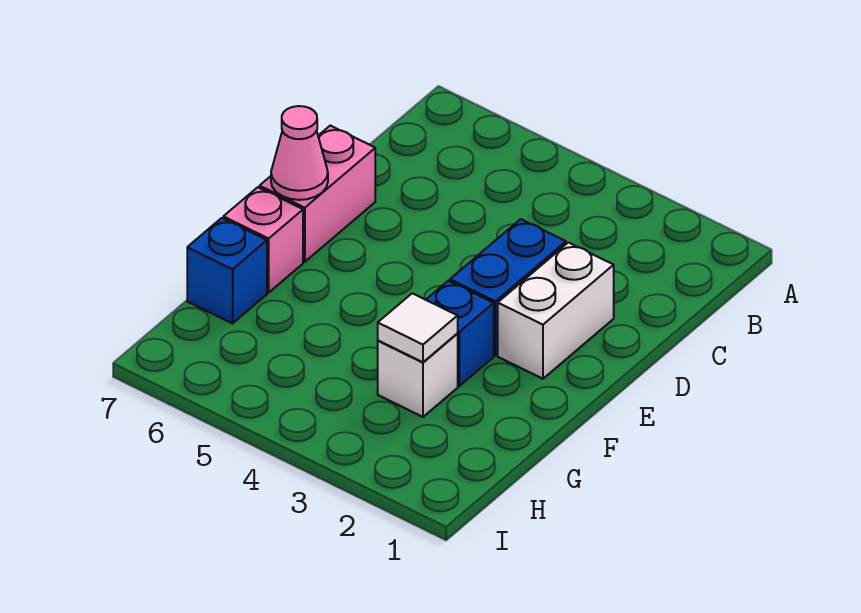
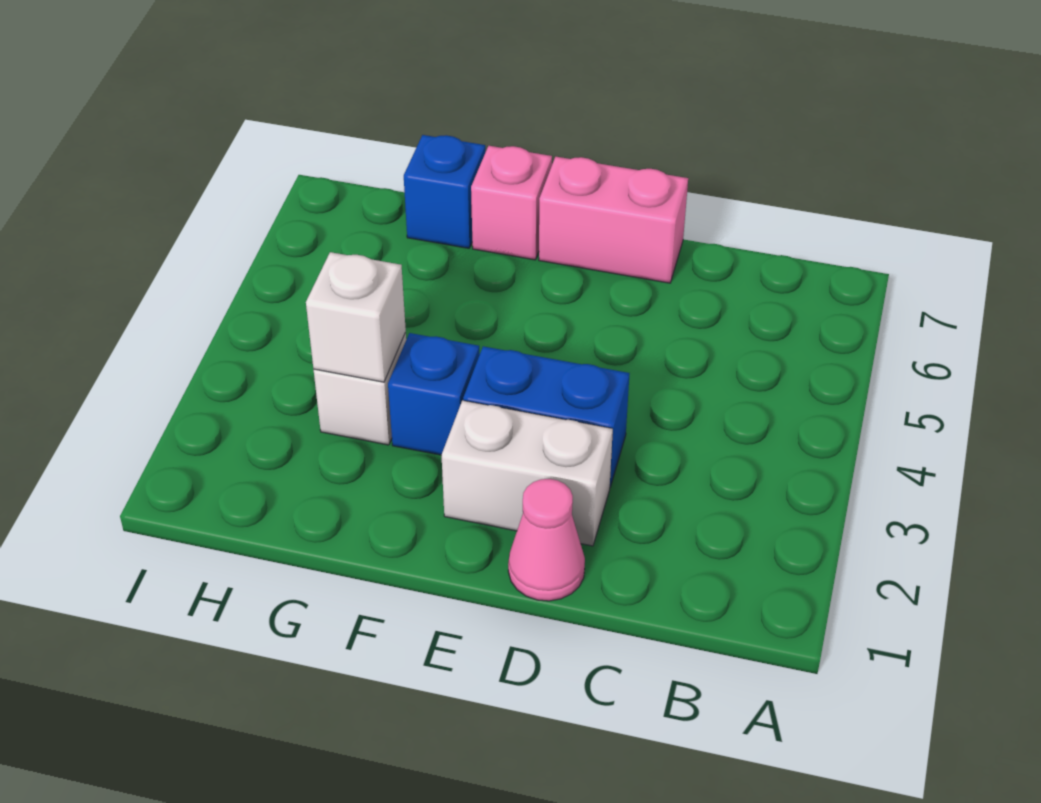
pink 1x1 cone [271,106,328,200] -> pink 1x1 cone moved to [508,479,585,601]
white 1x1 tile [378,293,458,362] -> white 1x1 brick [306,252,406,382]

